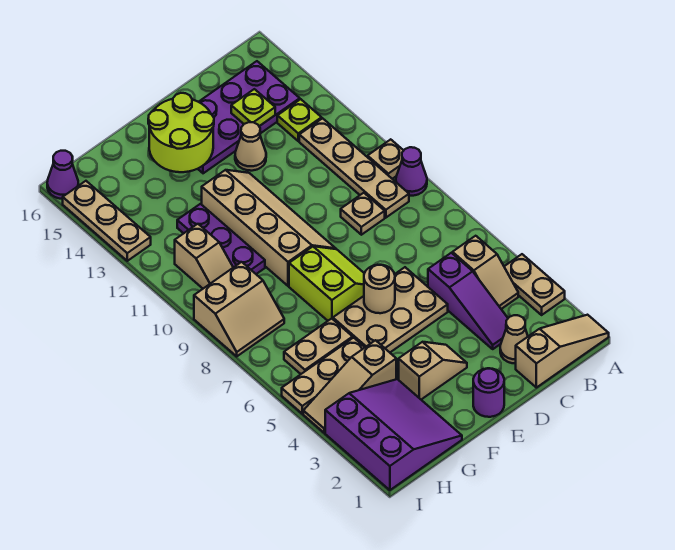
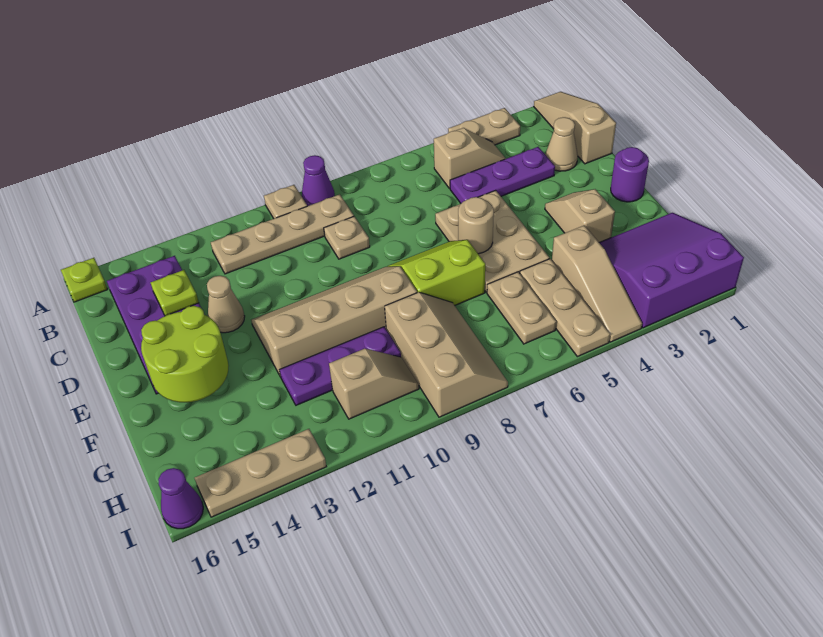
lime 1x1 plate [277,99,322,141] -> lime 1x1 plate moved to [61,258,108,302]
purple 1x3 slope [428,253,508,349] -> purple 1x3 plate [450,147,555,203]
tan 2x2 slope [194,262,284,356] -> tan 2x3 slope [385,292,508,417]

